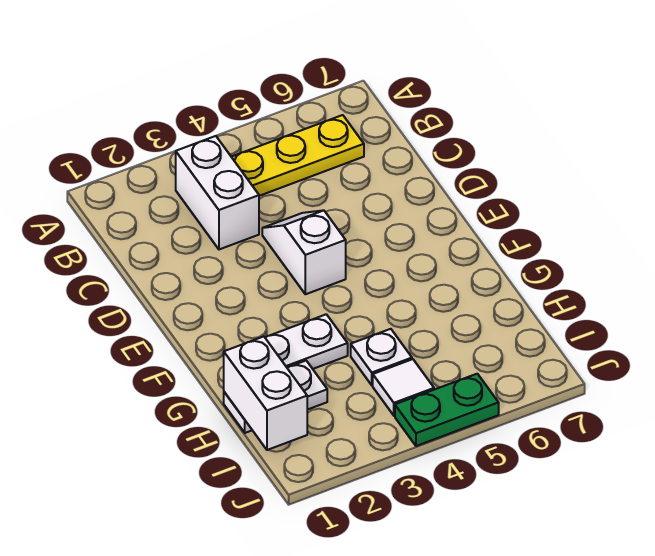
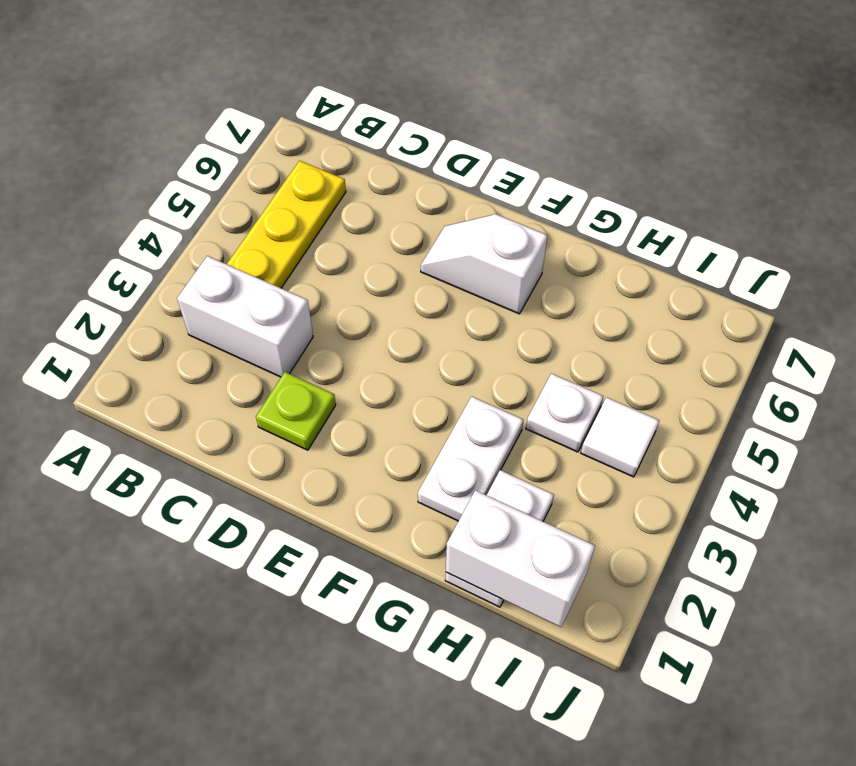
none -> lime 1x1 plate [256,372,336,450]
white 1x2 slope [262,210,346,294] -> white 1x2 slope moved to [421,214,547,314]
green 1x2 plate [395,374,499,446] -> none

